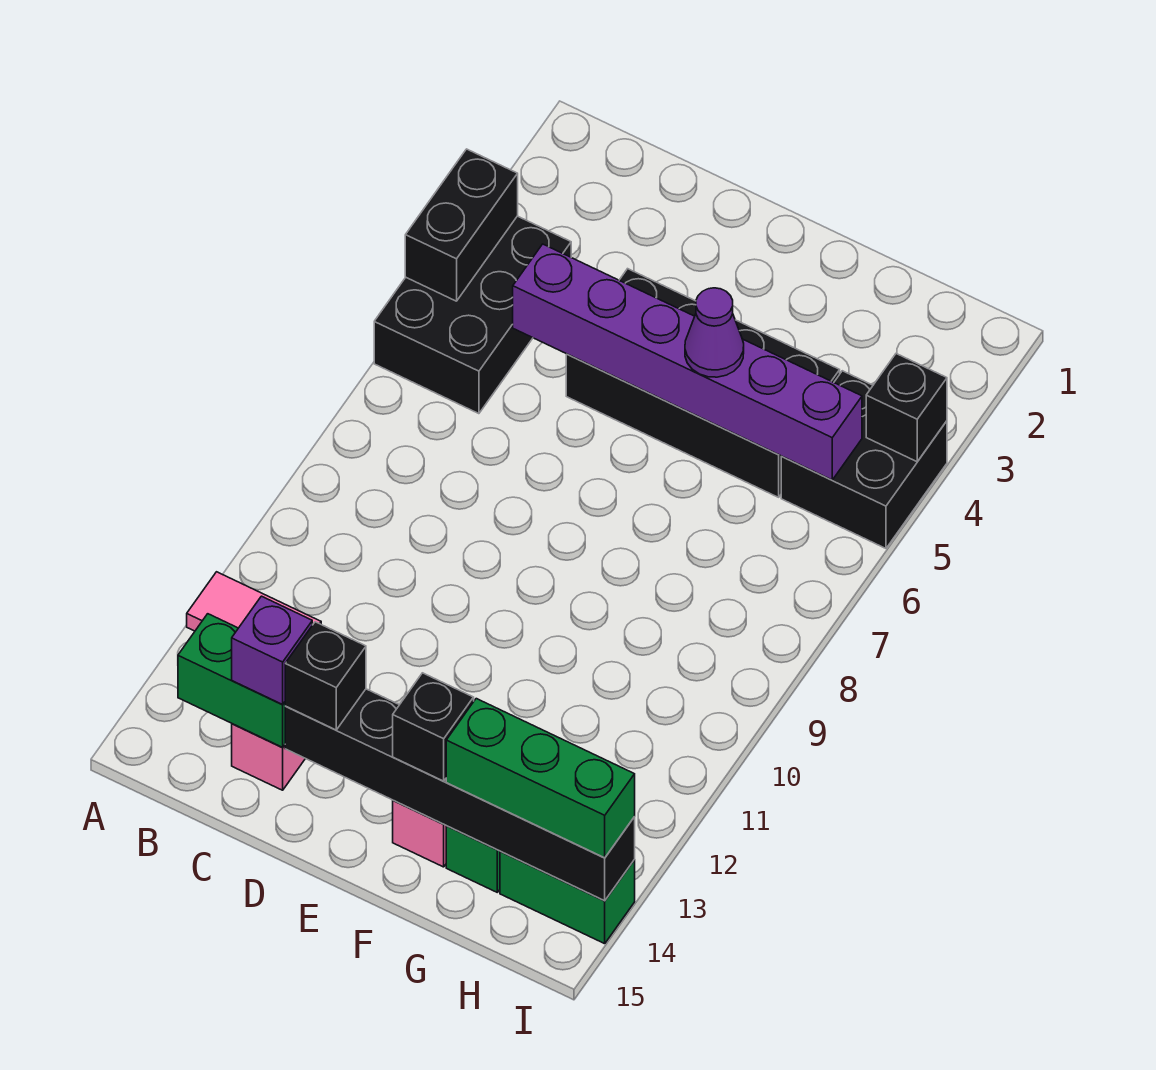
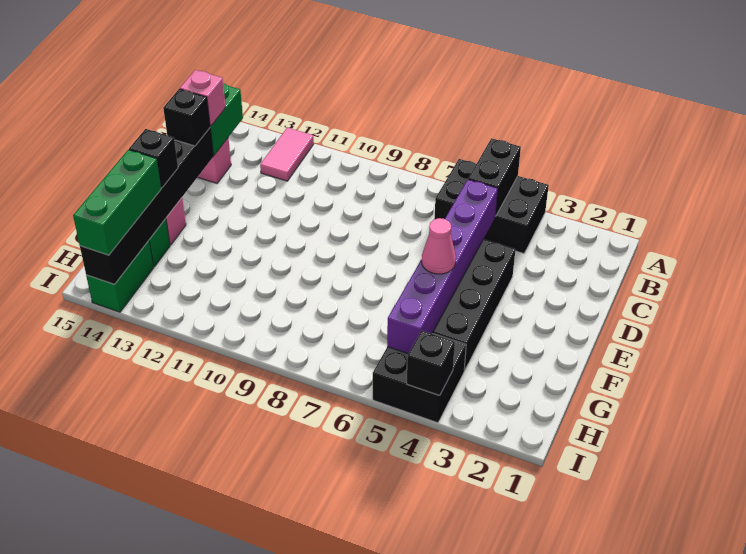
black 1x2 brick [405,149,518,301] -> black 1x2 brick turned to [468,138,521,215]
purple 1x1 brick [232,596,312,704] -> pink 1x1 brick [180,70,225,126]
purple 1x1 cone [685,288,744,377] -> pink 1x1 cone [422,218,456,274]

